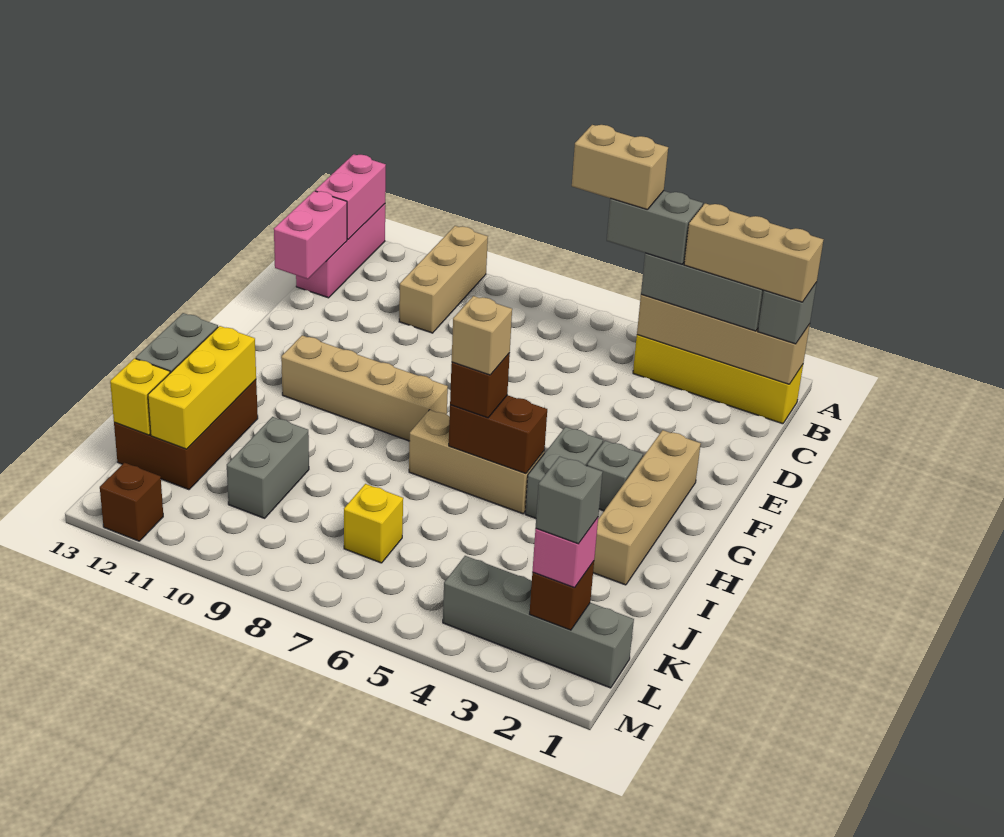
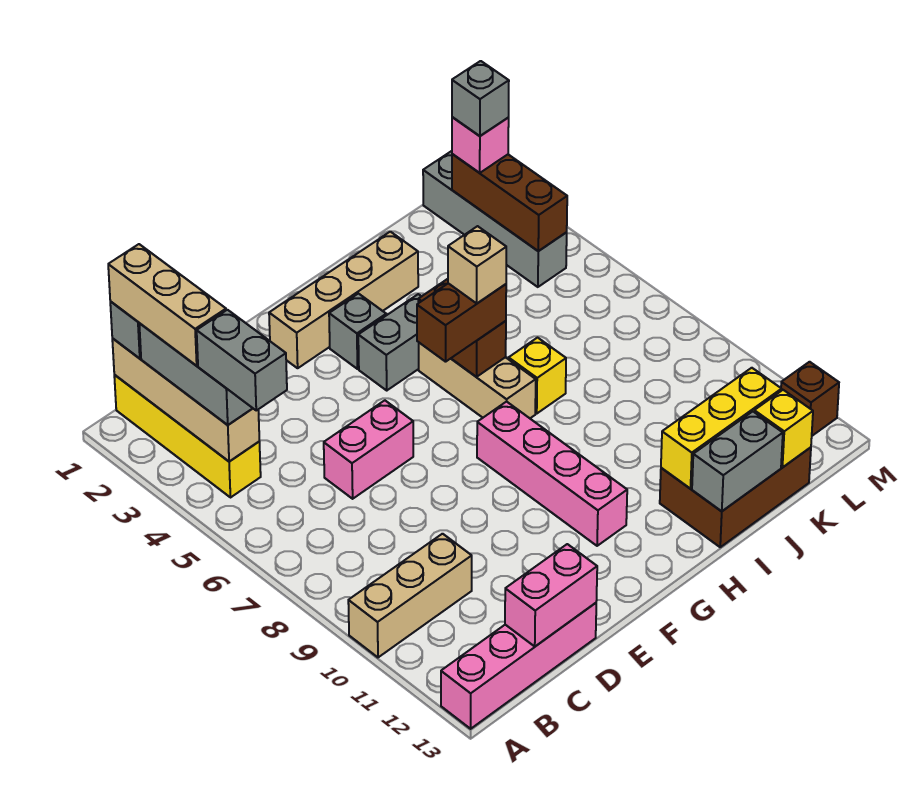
pink 1x3 brick [296,204,385,298] -> pink 1x4 brick [441,603,596,729]
pink 1x2 brick [315,154,386,239] -> pink 1x2 brick moved to [324,400,413,499]
tan 1x2 brick [572,125,668,210] -> none
tan 1x4 brick [281,335,448,441] -> pink 1x4 brick [477,402,627,546]
brown 1x1 brick [450,353,510,418] -> brown 1x2 brick [417,283,506,362]
grey 1x2 brick [227,417,309,518] -> none
yellow 1x1 brick [344,484,403,563] -> yellow 1x1 brick moved to [509,338,566,413]
brown 1x1 brick [530,561,594,630] -> brown 1x3 brick [452,154,567,251]

